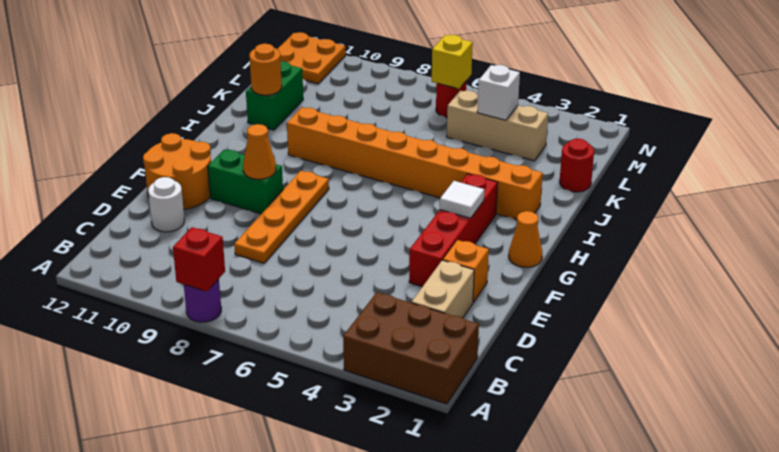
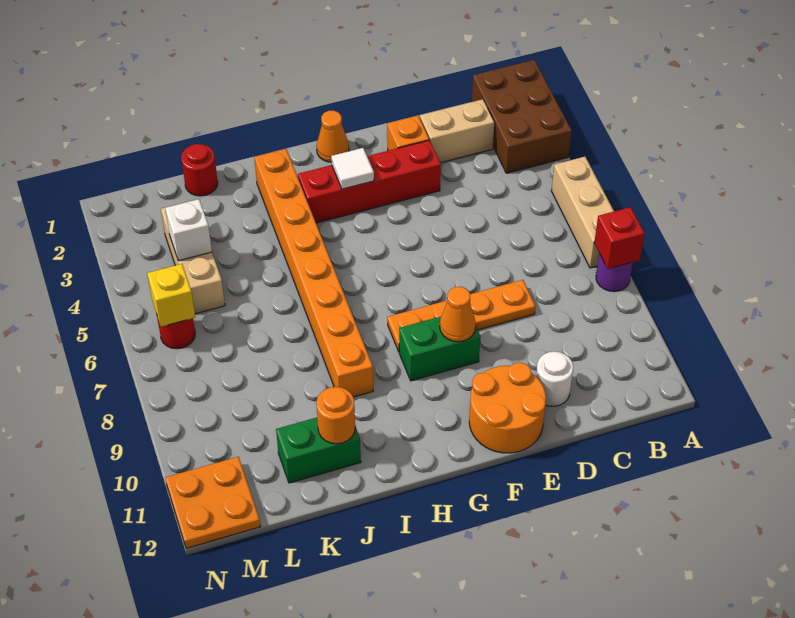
none -> tan 1x3 brick [552,157,614,268]
green 1x2 brick [208,149,283,214] -> green 1x2 brick turned to [399,317,481,381]

